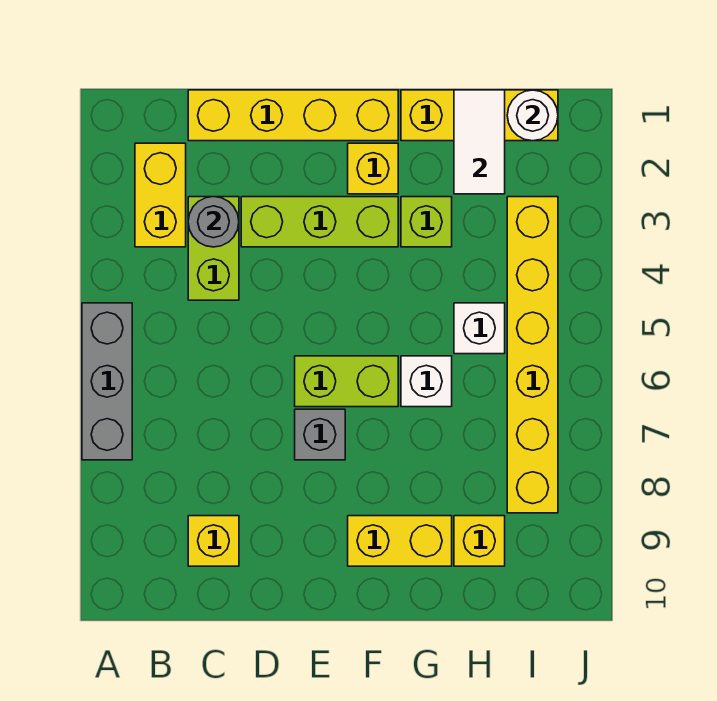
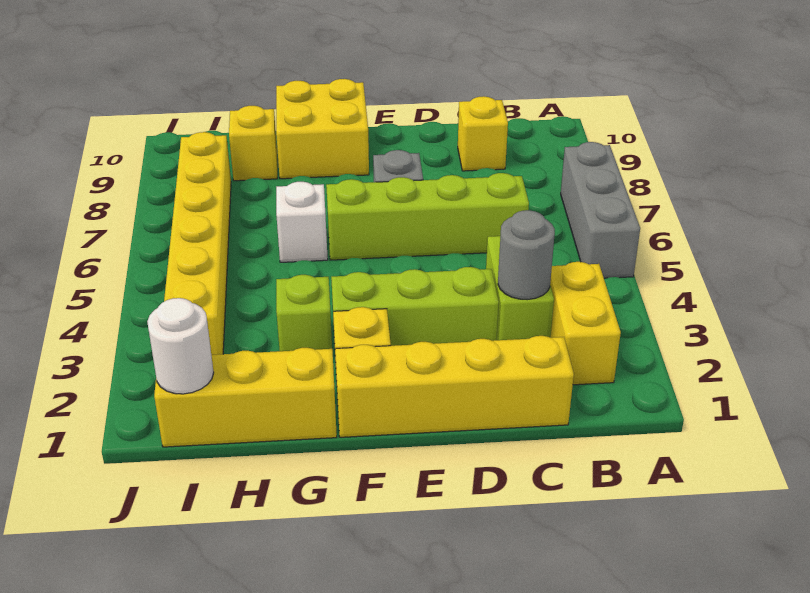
lime 1x2 brick [295,356,398,407] -> lime 1x4 brick [326,173,529,260]
yellow 1x2 brick [348,516,452,566] -> yellow 2x2 brick [276,79,369,179]
white 1x2 tile [454,90,505,194] -> none
white 1x1 brick [454,303,505,354] -> none

